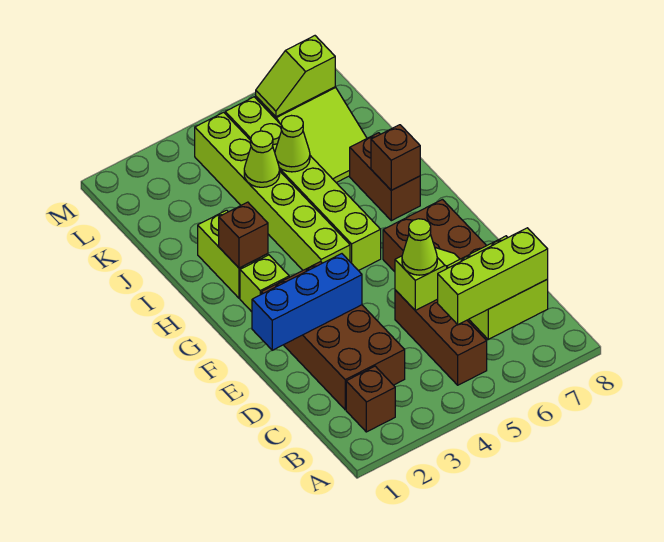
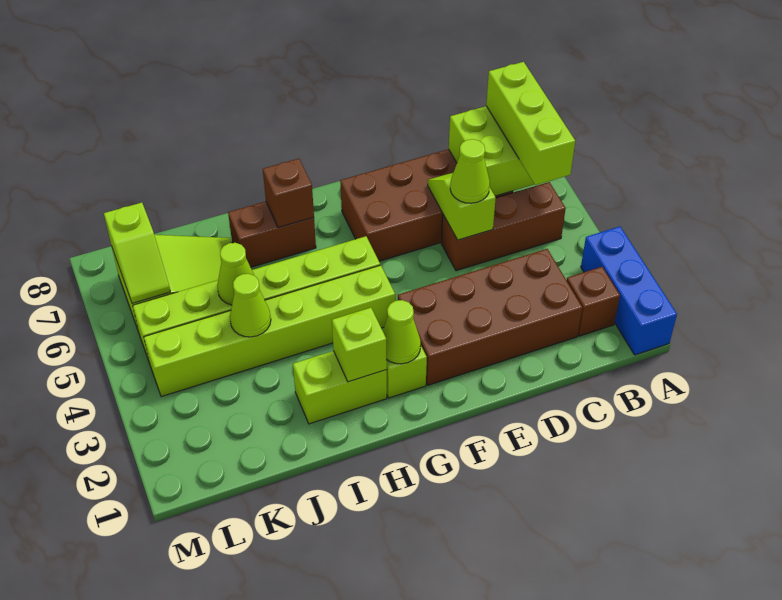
blue 1x3 brick [252,254,362,350] -> blue 1x3 brick moved to [581,226,677,355]
none -> lime 1x1 cone [383,300,421,364]
brown 1x1 brick [219,202,268,268] -> lime 1x1 brick [332,308,387,382]

